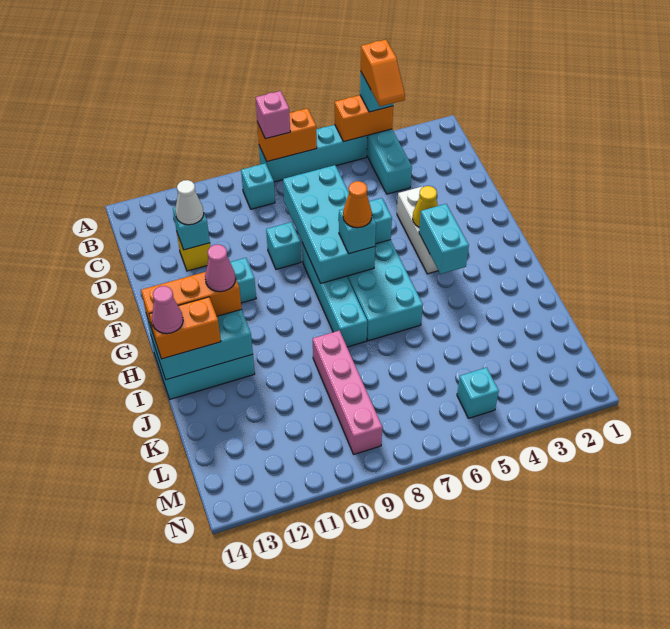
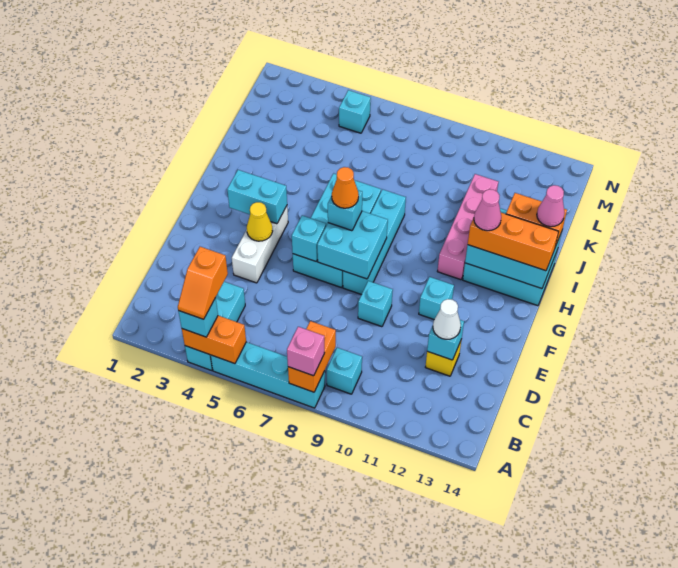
orange 1x2 slope [361,40,405,106] -> orange 1x2 slope turned to [178,247,228,319]
orange 1x2 brick [257,108,317,162] -> orange 1x2 brick turned to [288,321,336,392]
cyan 2x4 brick [283,165,375,283] -> cyan 2x2 brick [317,211,388,279]
cyan 1x2 brick [419,204,469,274] -> cyan 1x2 brick turned to [227,170,287,224]
pink 1x4 brick [313,331,382,454] -> pink 1x4 brick moved to [437,174,498,280]

